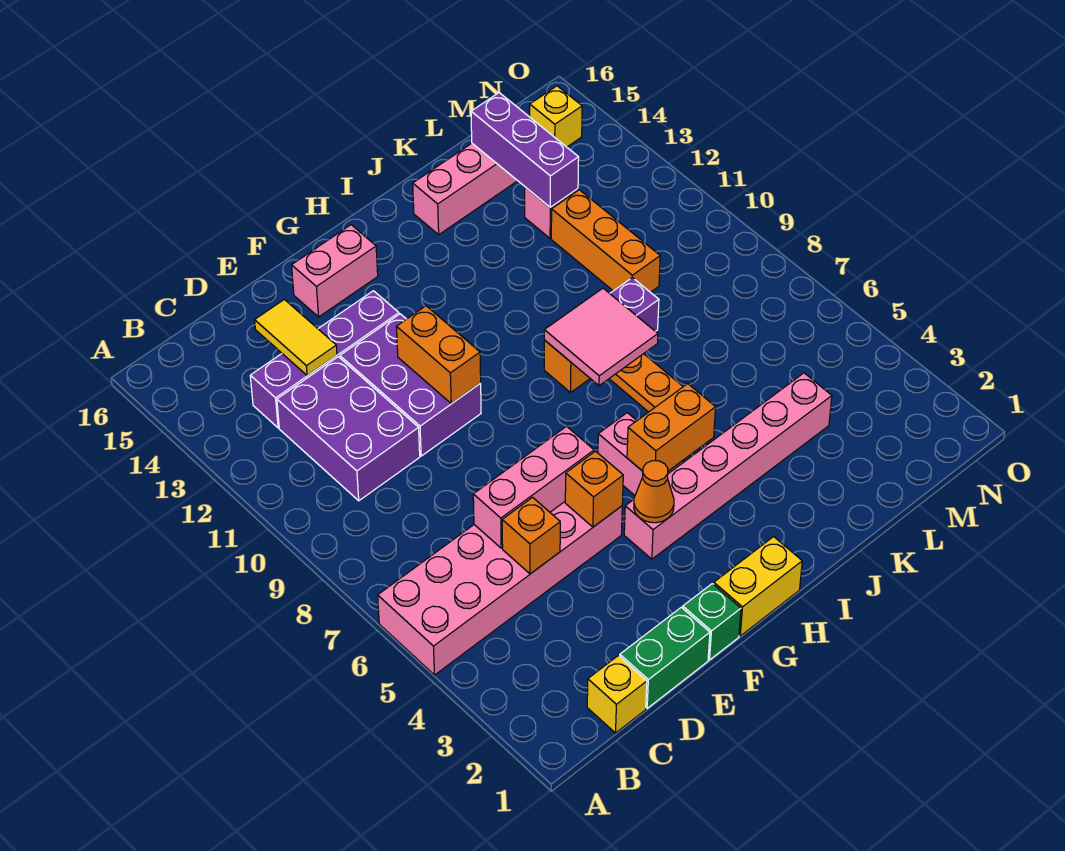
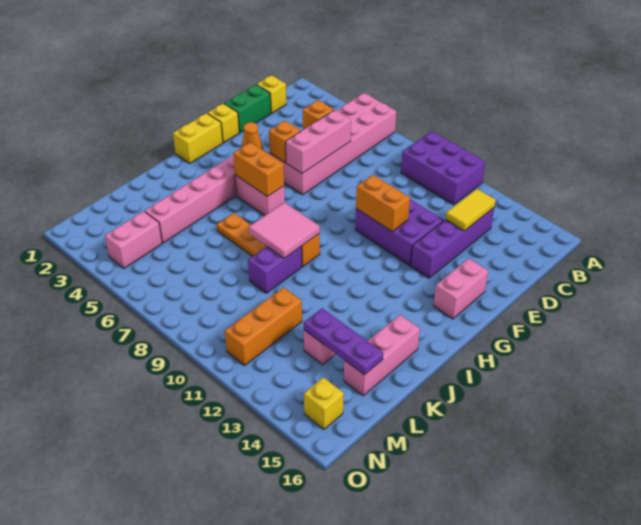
purple 2x3 brick [277,357,420,501] -> purple 2x3 brick moved to [401,131,485,205]
yellow 1x2 tile [255,299,337,376] -> yellow 1x2 tile turned to [446,189,496,231]
green 1x1 brick [683,584,741,660] -> yellow 1x1 brick [208,103,239,143]
orange 1x2 brick [627,384,716,471] -> orange 1x2 brick turned to [233,142,284,196]
orange 1x3 brick [551,190,660,292] -> orange 1x3 brick turned to [225,287,302,366]
purple 1x3 brick [471,93,579,207] -> purple 1x3 plate [304,308,383,375]
none -> pink 1x2 brick [105,211,162,268]

